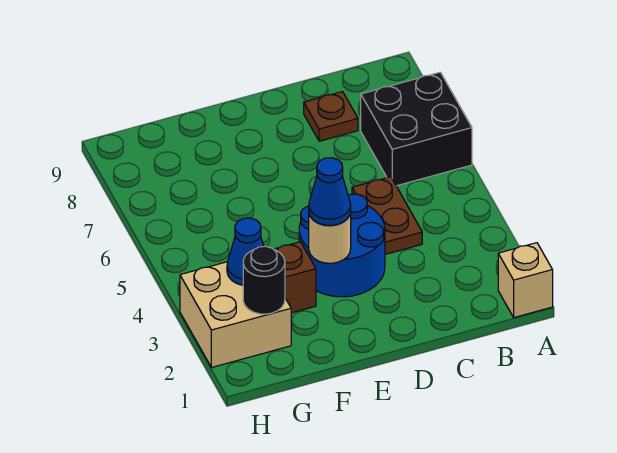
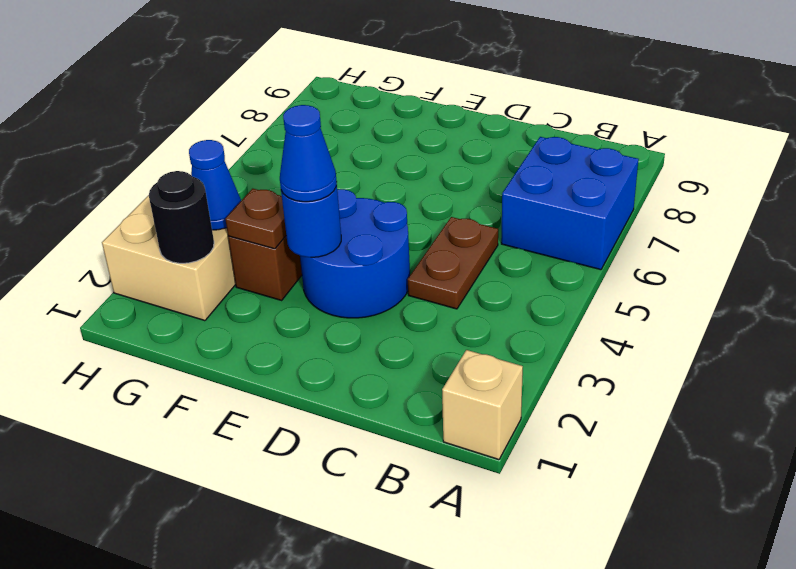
black 2x2 brick [361,72,472,186] -> blue 2x2 brick [501,137,639,270]
brown 1x1 plate [304,92,358,141] -> brown 1x1 plate moved to [225,189,286,249]
tan 1x1 round brick [309,211,351,263] -> blue 1x1 round brick [281,182,341,257]

